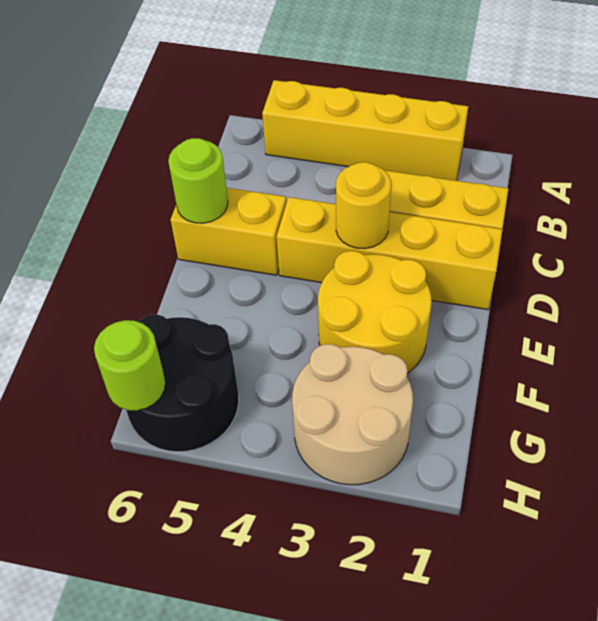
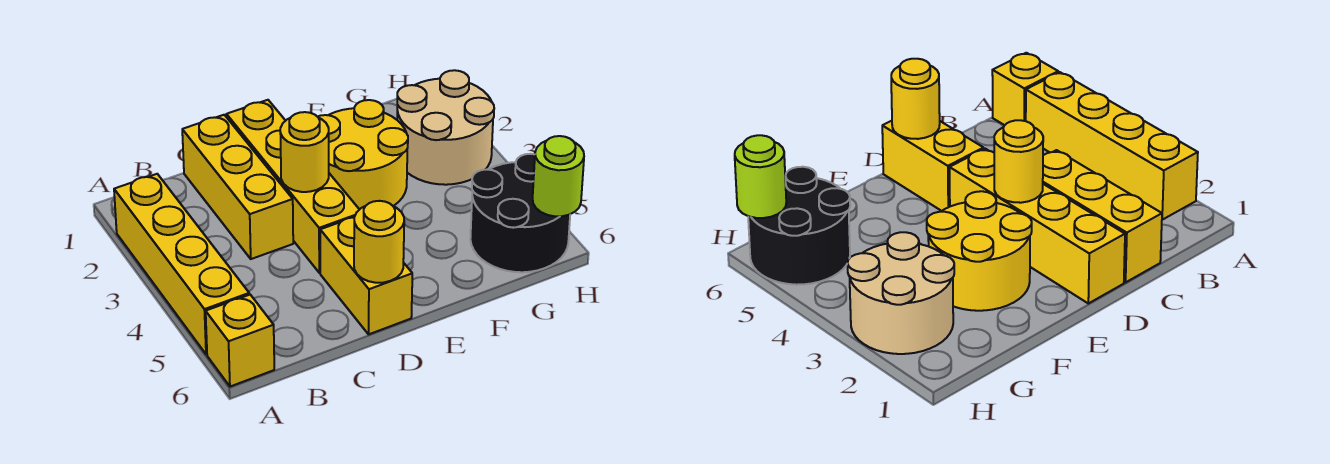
none -> yellow 1x1 brick [206,295,274,387]
lime 1x1 round brick [168,138,228,223] -> yellow 1x1 round brick [354,201,404,283]

